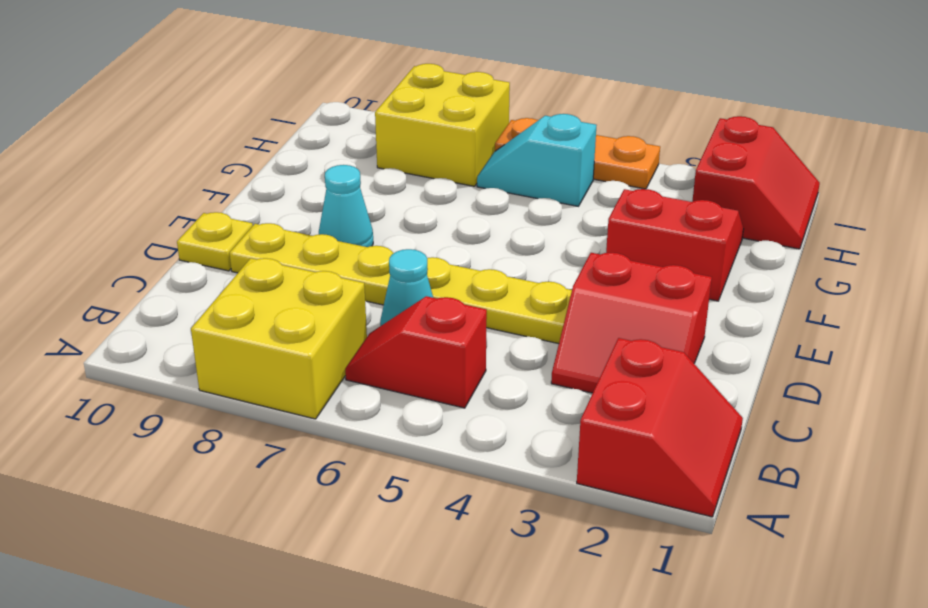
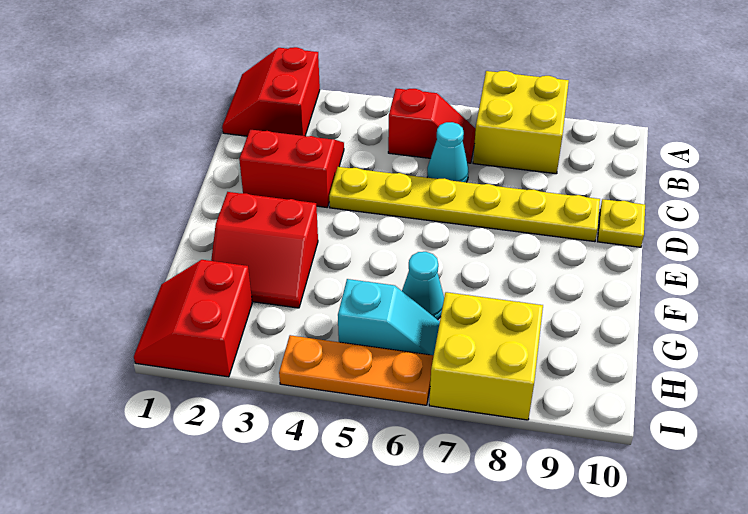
cyan 1x1 cone [319,165,373,247] -> cyan 1x1 cone moved to [402,252,444,320]

